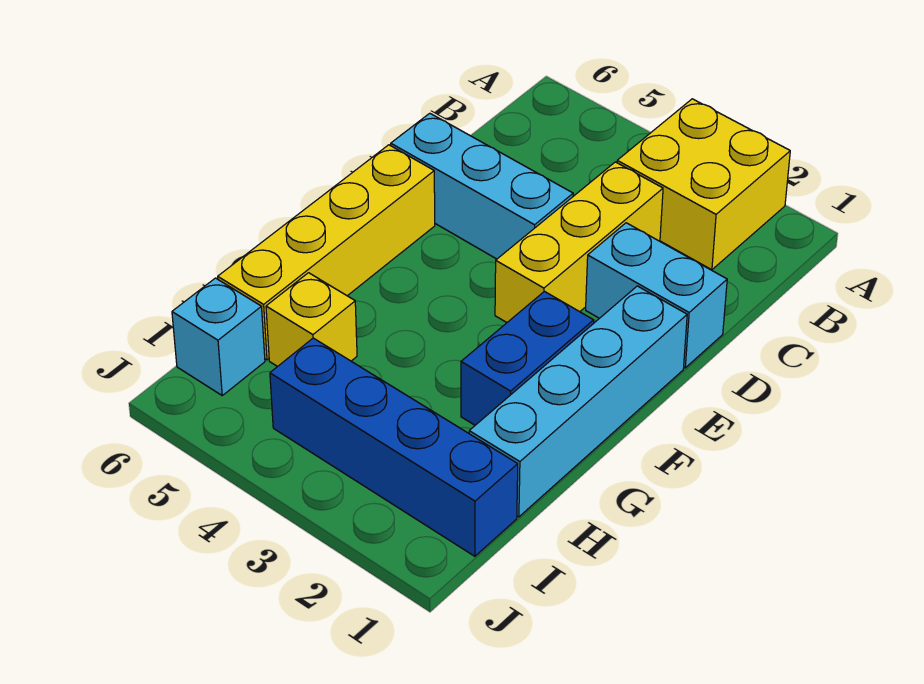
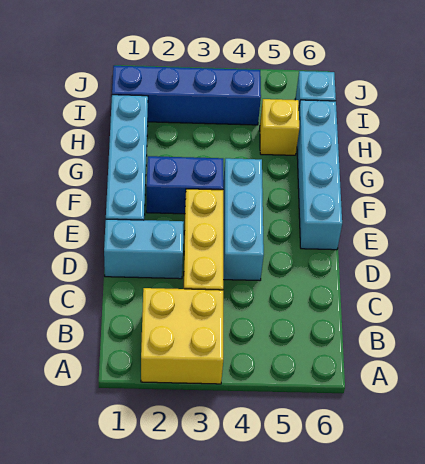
cyan 1x3 brick [391,113,573,259] -> cyan 1x3 brick turned to [223,158,264,281]
yellow 1x4 brick [218,145,435,360] -> cyan 1x4 brick [297,100,342,250]
blue 1x2 brick [461,292,594,425] -> blue 1x2 brick turned to [146,156,223,214]

